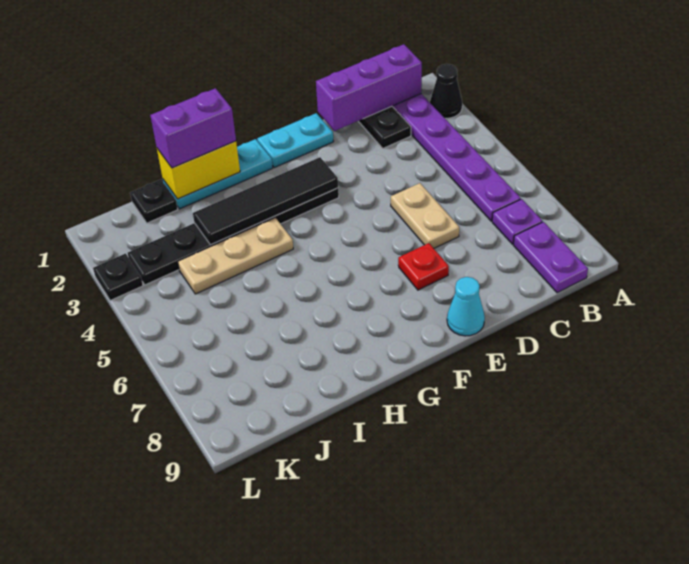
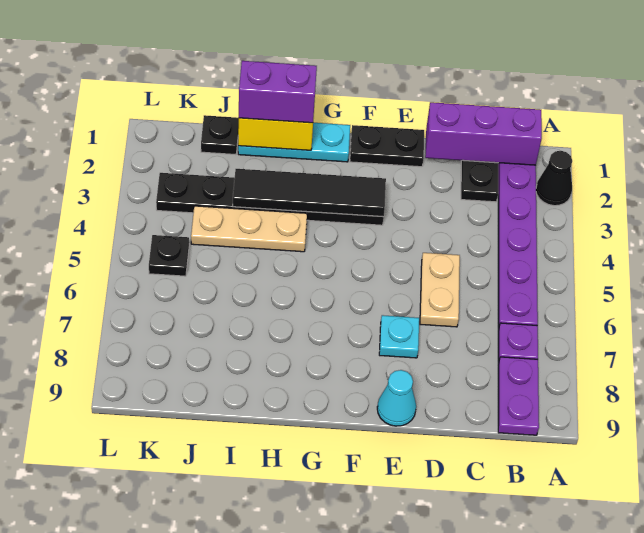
cyan 1x2 plate [257,113,334,168] -> black 1x2 plate [350,125,424,167]
red 1x1 plate [398,243,449,290] -> cyan 1x1 plate [379,315,419,358]
black 1x1 plate [93,254,143,301] -> black 1x1 plate moved to [149,235,189,276]

